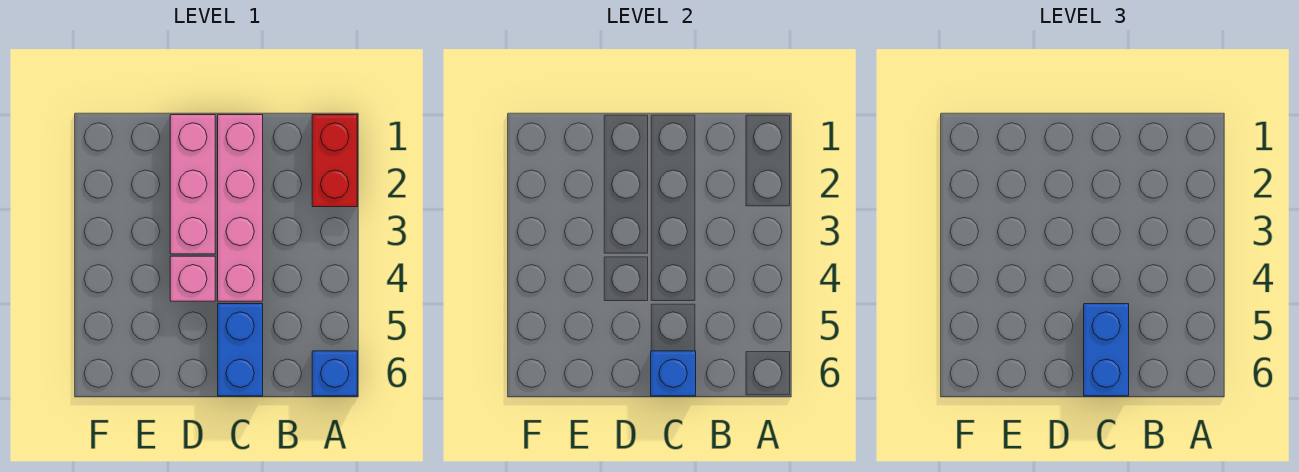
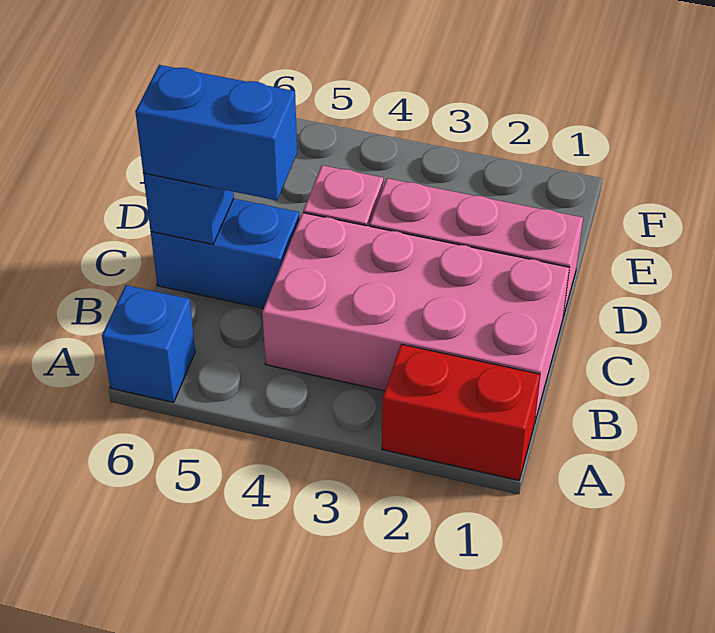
pink 1x4 brick [218,115,263,301] -> pink 2x4 brick [262,213,569,424]

